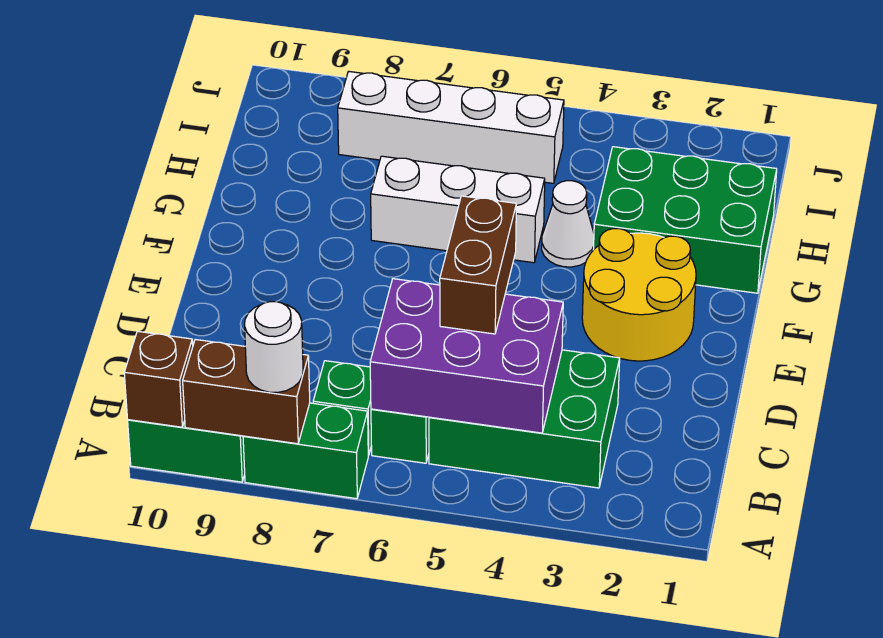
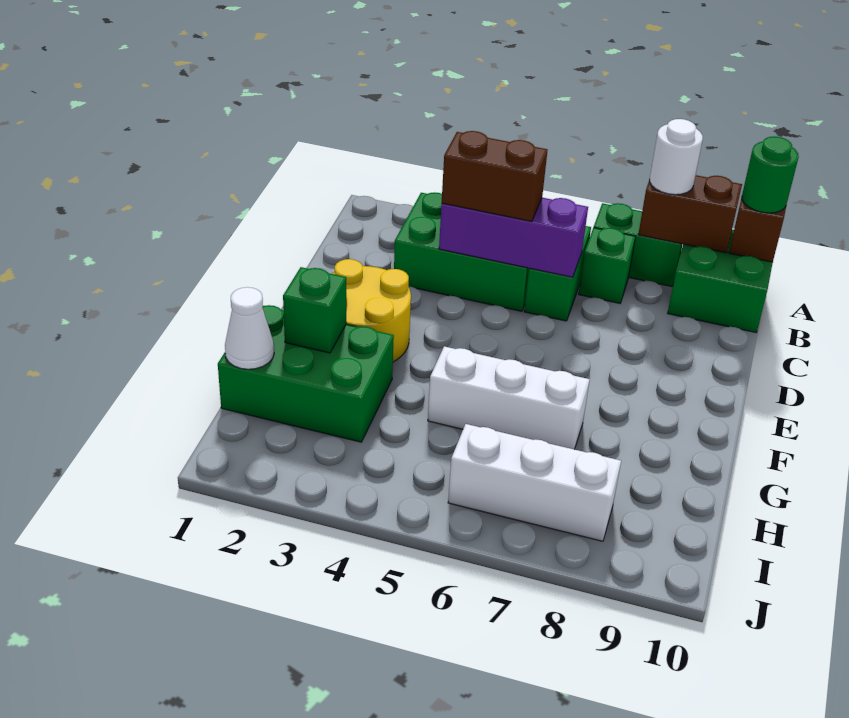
none -> green 1x1 round brick [742,136,799,213]
purple 2x3 brick [370,279,563,433] -> purple 1x3 brick [439,198,588,277]
brown 1x2 brick [440,196,516,334] -> brown 1x2 brick turned to [442,131,548,222]
none -> green 1x1 brick [283,267,346,353]
white 1x1 cone [542,181,594,267] -> white 1x1 cone moved to [225,287,274,369]
white 1x4 brick [338,71,564,183] -> white 1x3 brick [448,424,621,541]

